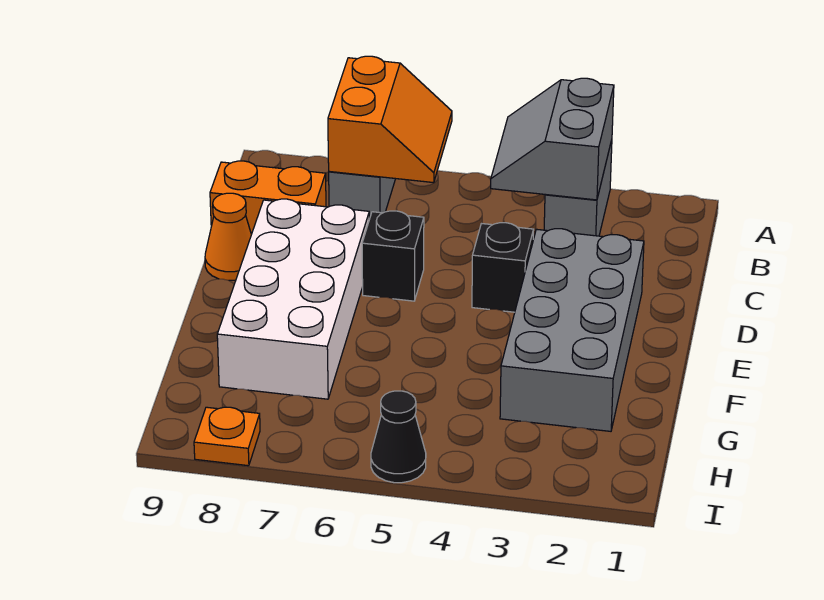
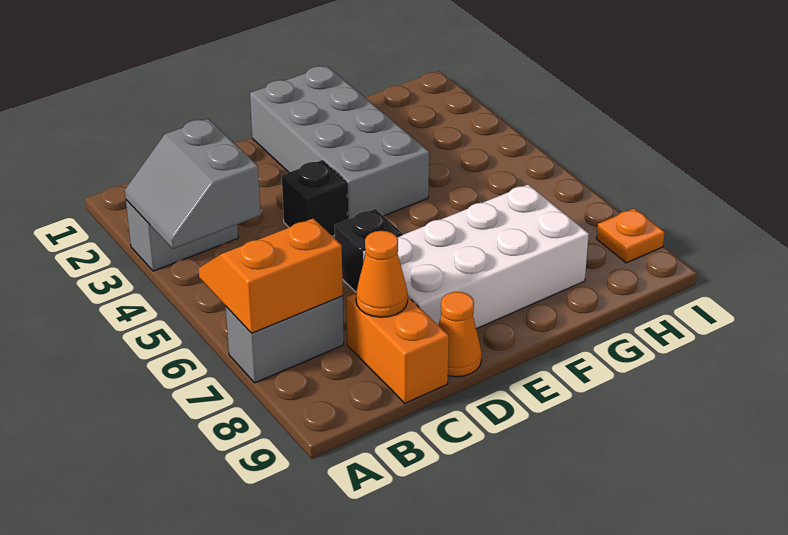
grey 2x2 slope [491,78,614,200] -> grey 2x2 slope turned to [125,119,261,249]
none -> orange 1x1 cone [356,231,408,317]
grey 2x4 brick [500,229,644,431] -> grey 2x4 brick turned to [250,66,429,219]
black 1x1 cone [371,391,426,483] -> none

